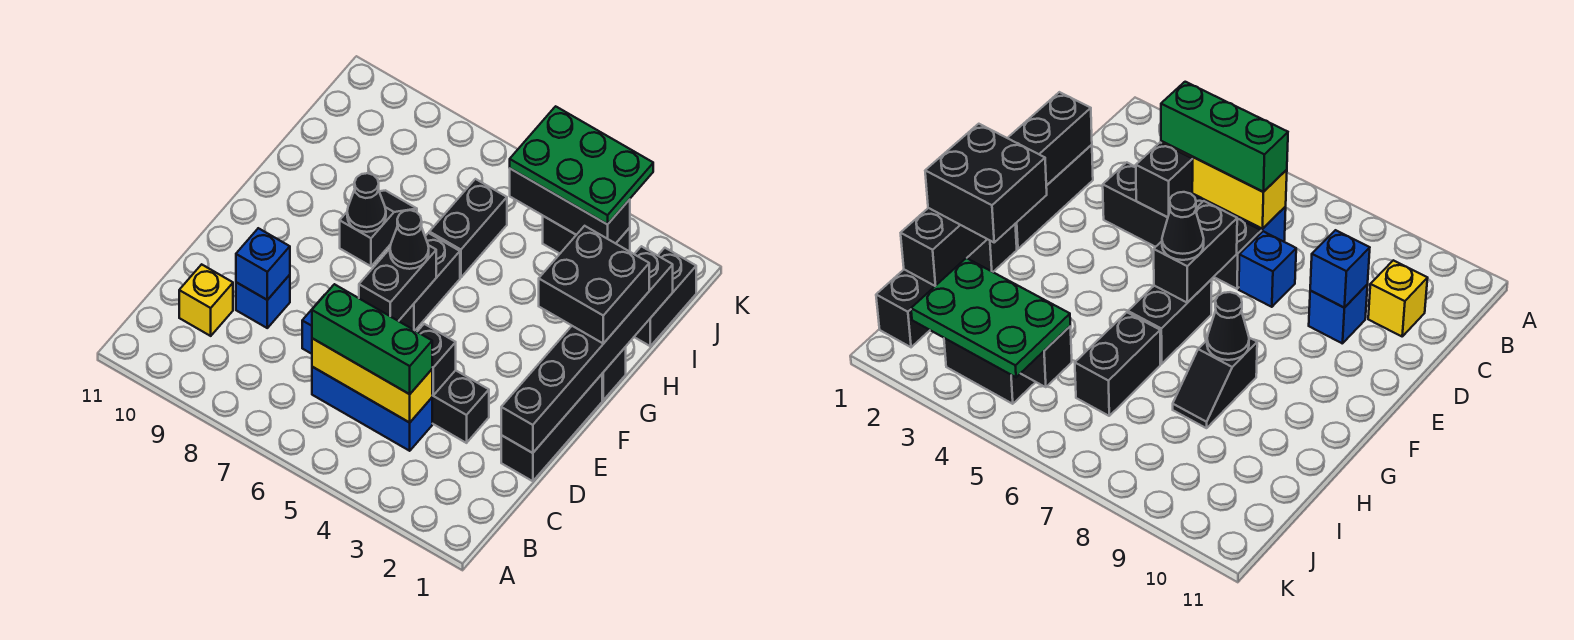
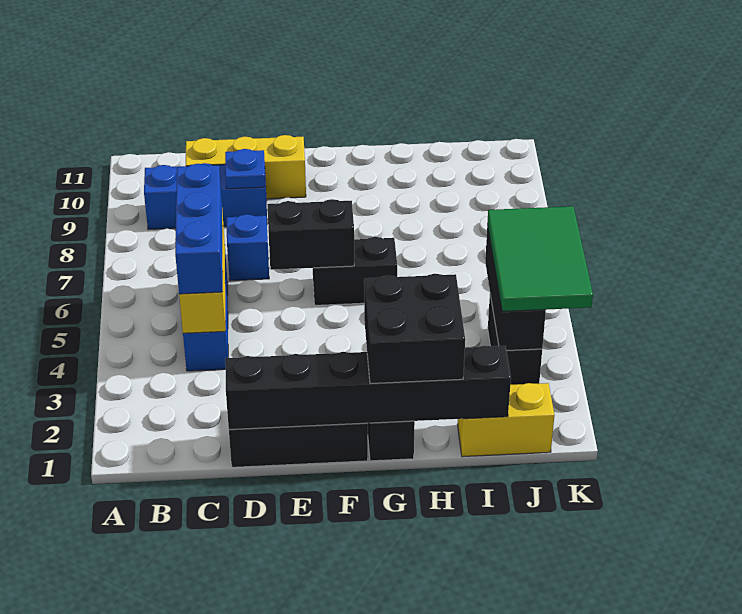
green 1x3 brick [312,284,432,394] -> blue 1x3 brick [175,164,223,294]
yellow 1x1 brick [179,264,233,336] -> yellow 1x3 brick [186,135,306,199]
black 1x4 brick [432,370,489,443] -> none
black 1x1 brick [417,324,456,395] -> none
blue 1x1 brick [236,275,290,328] -> blue 1x3 brick [144,163,267,229]
blue 1x1 brick [236,228,290,300] -> blue 1x1 plate [225,149,265,189]
black 1x1 cone [390,210,429,269] -> none
black 1x2 slope [340,190,417,266] -> none
black 1x1 cone [347,173,386,232] -> none
black 1x2 brick [429,179,507,277] -> none
black 1x2 brick [634,248,696,346] -> yellow 1x2 brick [457,383,554,457]
green 2x3 plate [510,106,653,224] -> green 2x3 tile [487,206,593,311]

